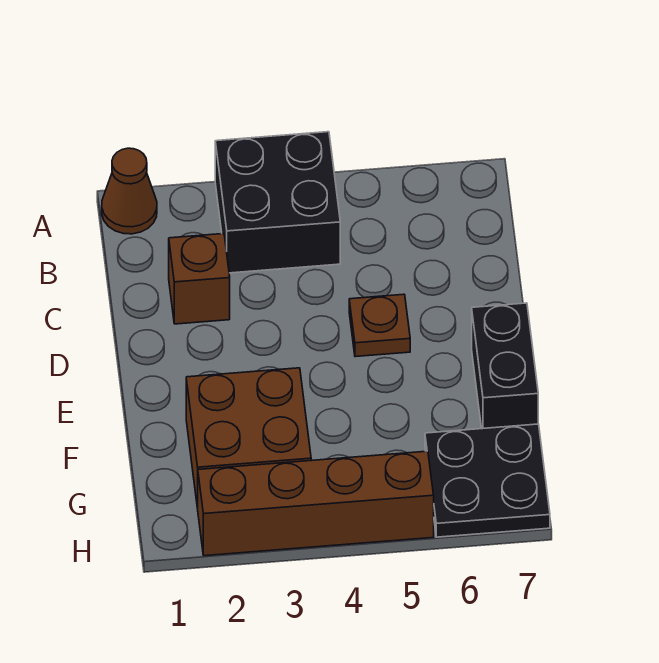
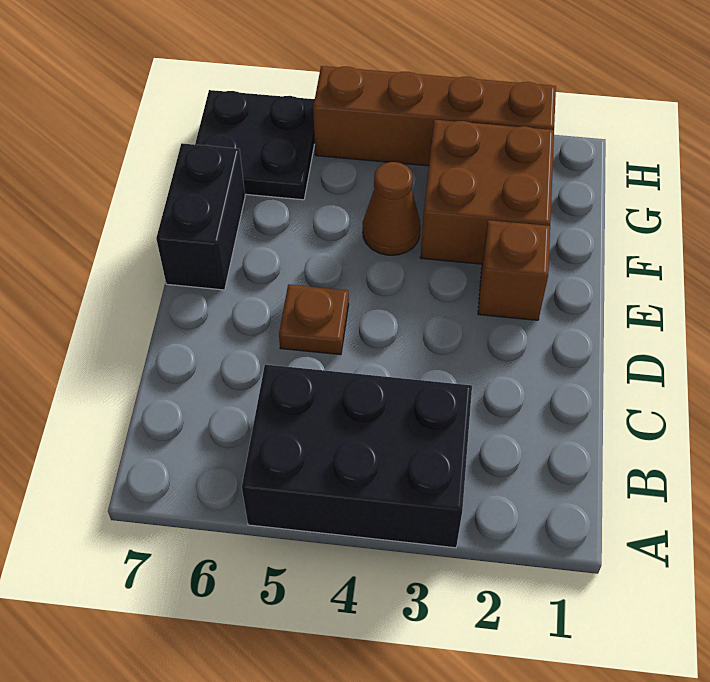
brown 1x1 cone [102,148,157,234] -> brown 1x1 cone moved to [363,162,421,255]
black 2x2 brick [215,132,340,273] -> black 2x3 brick [242,364,472,548]
brown 1x1 brick [169,234,230,324] -> brown 1x1 brick moved to [478,220,550,320]

